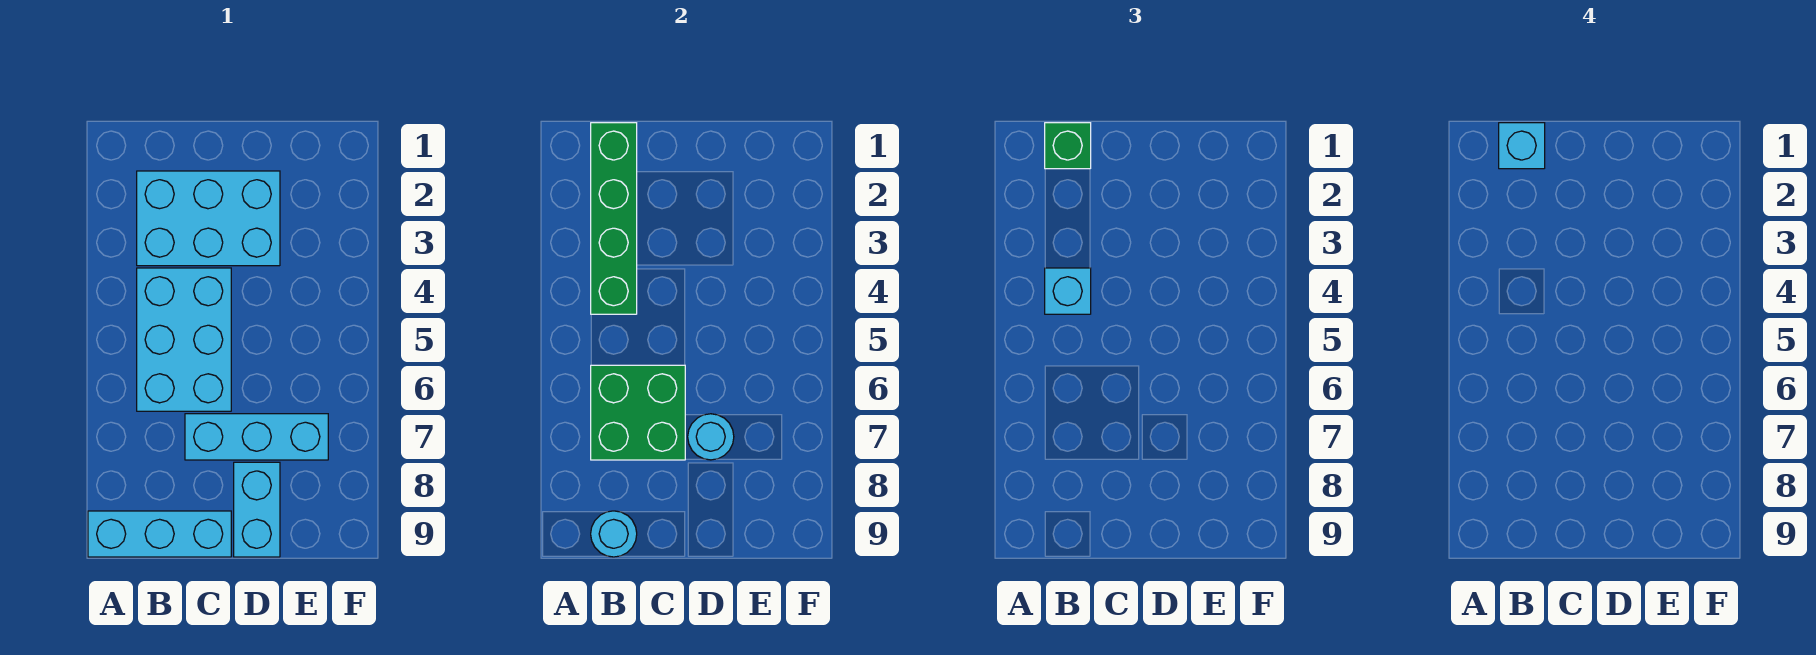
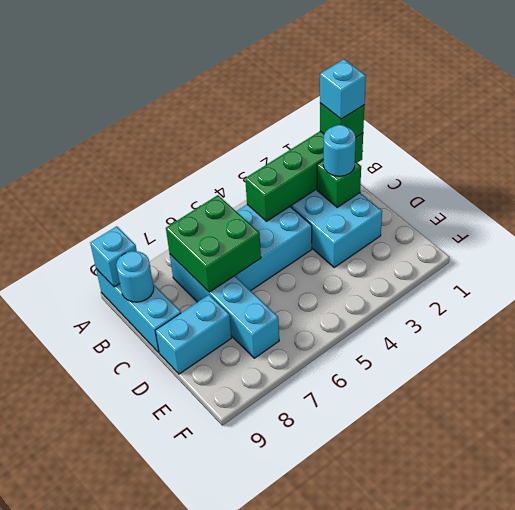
cyan 1x1 brick [1045,268,1091,314] -> cyan 1x1 brick moved to [90,226,137,287]
none -> green 1x1 brick [317,160,361,207]
cyan 1x3 brick [185,414,328,460] -> cyan 1x4 brick [170,254,279,358]
cyan 1x1 round brick [688,414,734,460] -> cyan 1x1 round brick moved to [323,125,356,176]

